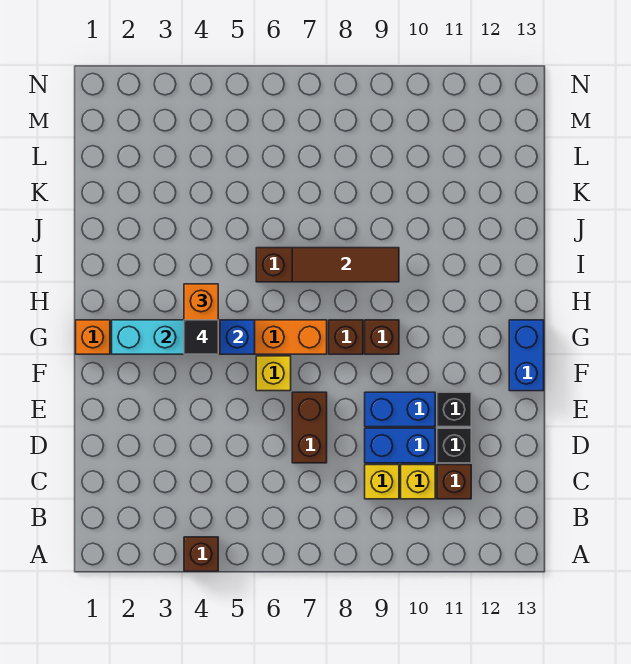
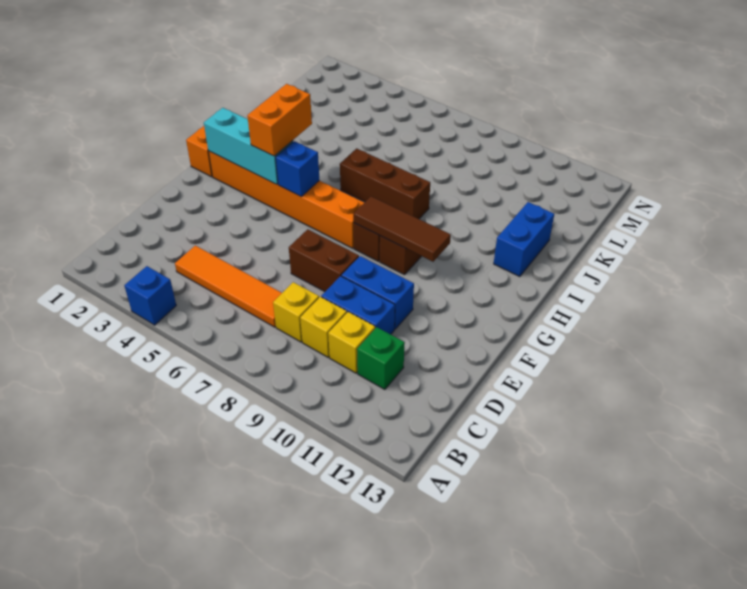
brown 1x1 brick [184,537,218,571] -> blue 1x1 brick [124,266,176,325]
none -> orange 1x4 tile [175,246,282,327]
brown 1x1 brick [437,465,471,499] -> green 1x1 brick [357,327,405,389]
brown 1x2 brick [292,392,327,463] -> brown 1x2 brick turned to [289,229,359,292]
black 1x1 brick [437,428,471,463] -> none
black 1x1 brick [437,392,471,427] -> none
yellow 1x1 brick [256,356,291,391] -> yellow 1x1 brick moved to [273,282,319,342]
blue 1x2 brick [509,320,544,391] -> blue 1x2 brick moved to [494,202,554,277]
black 1x1 tile [184,320,218,354] -> none
brown 1x3 tile [292,248,399,282] -> brown 1x3 tile moved to [353,196,451,262]

